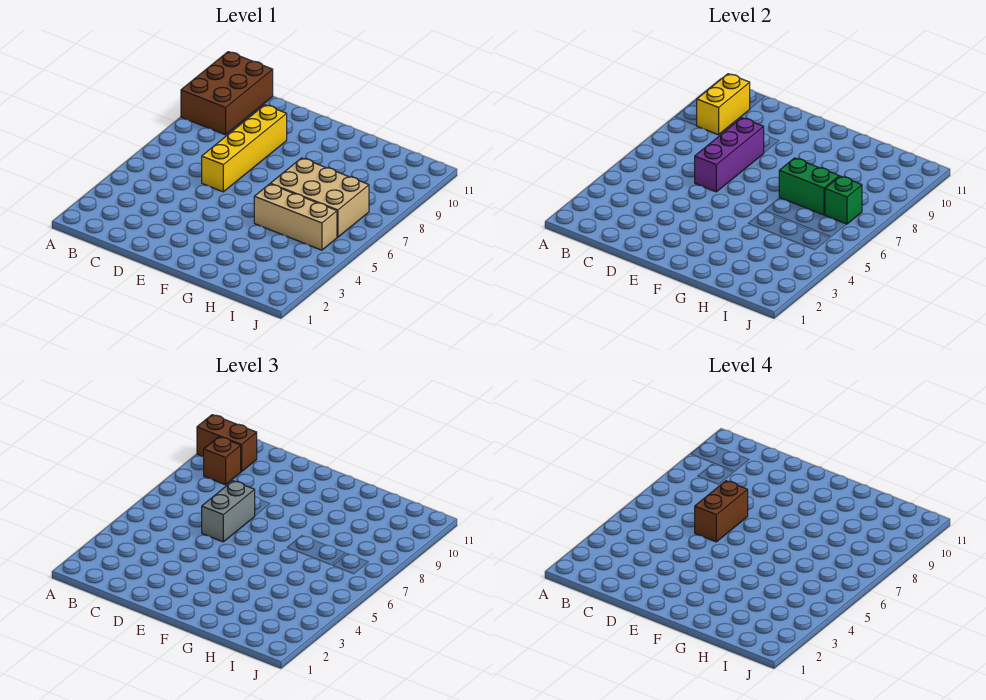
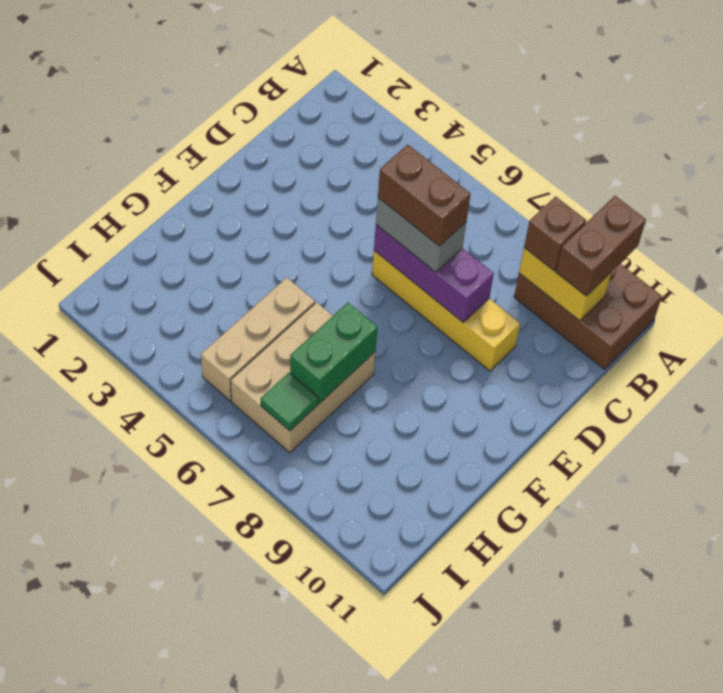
green 1x1 brick [825,176,862,224] -> green 1x1 tile [261,373,318,431]

